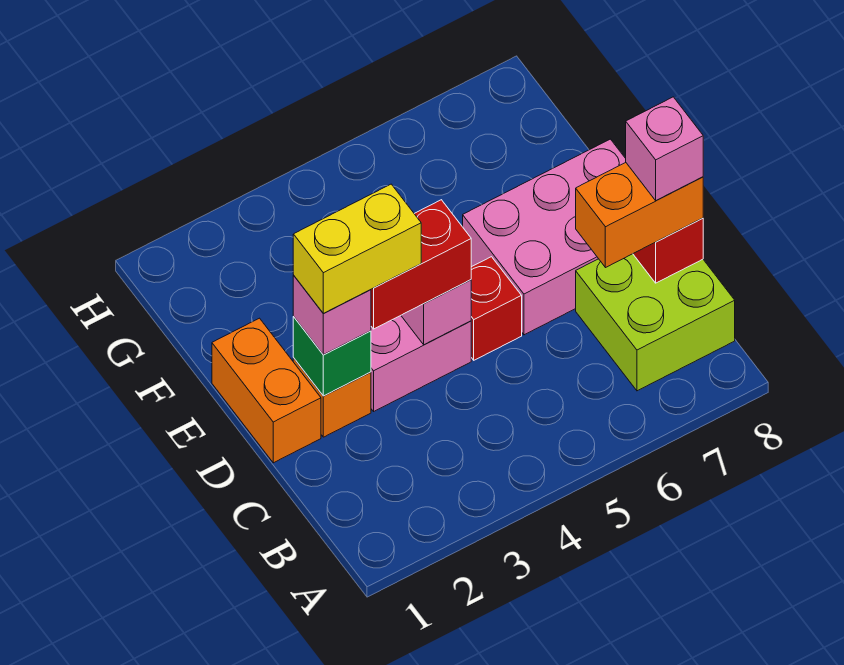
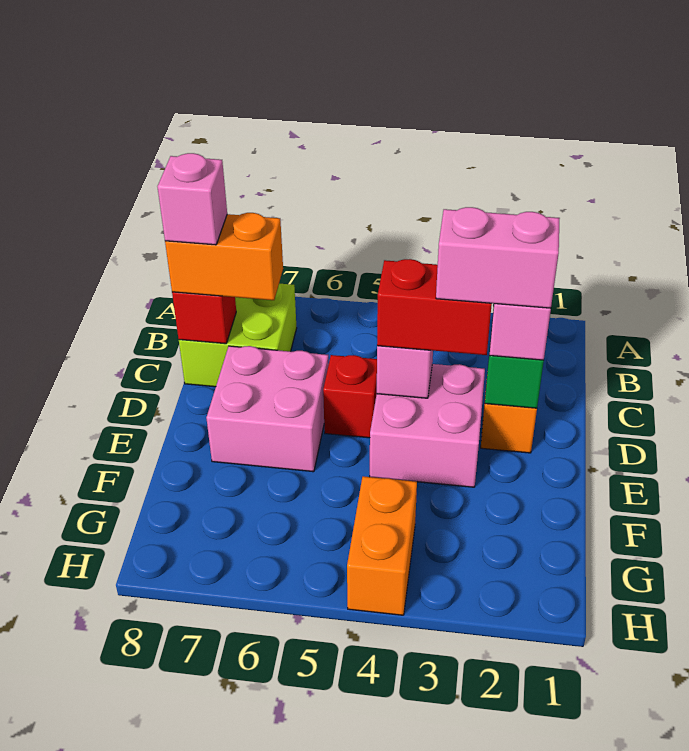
orange 1x2 brick [212,318,321,463] -> orange 1x2 brick moved to [347,476,417,615]
yellow 1x2 brick [293,184,421,314] -> pink 1x2 brick [436,207,560,308]
pink 2x3 brick [463,139,626,335] -> pink 2x2 brick [206,346,329,472]

